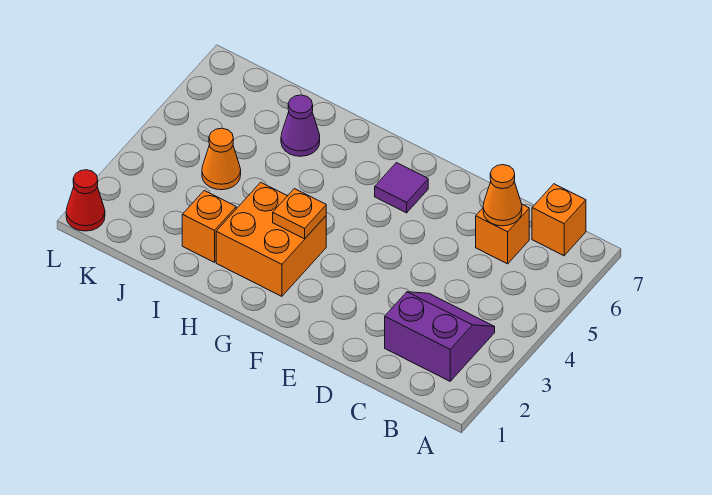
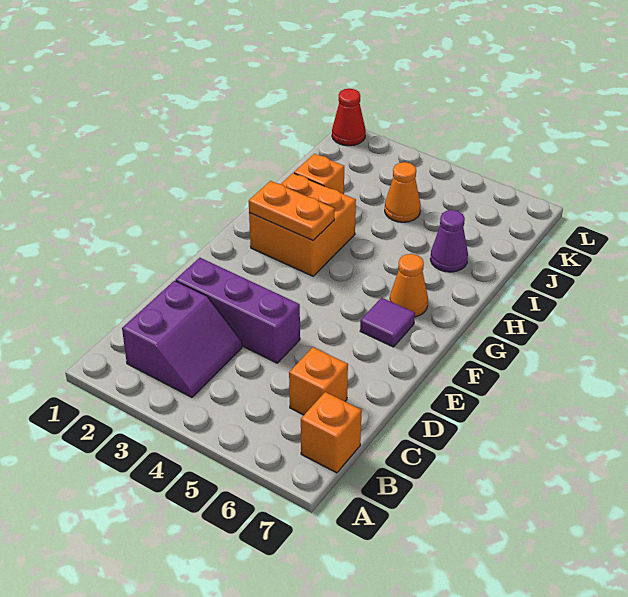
orange 1x1 cone [483,165,522,226] -> orange 1x1 cone moved to [390,254,428,317]
none -> purple 1x3 brick [176,258,300,363]
orange 1x1 plate [273,189,326,239] -> orange 1x2 plate [249,181,335,241]

